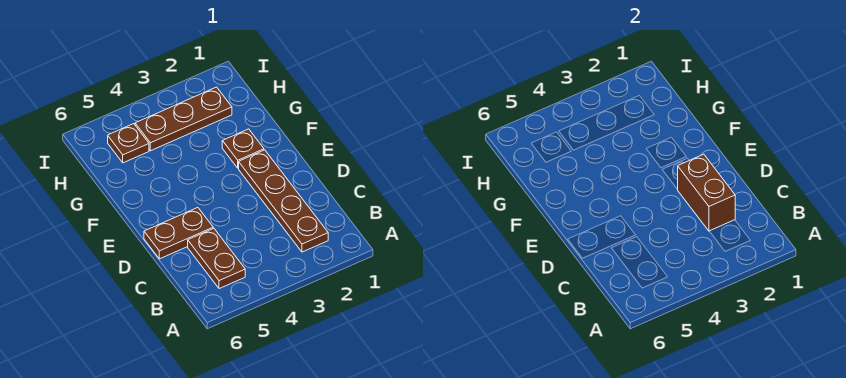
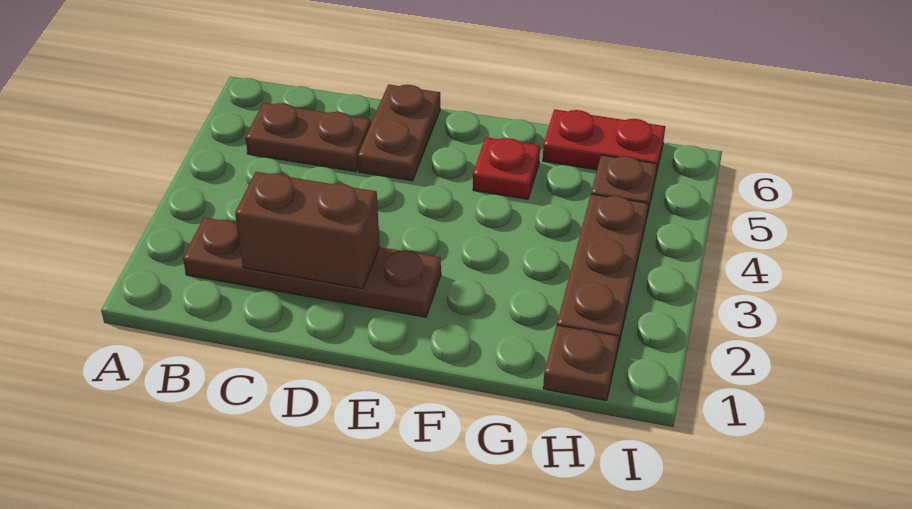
brown 1x1 plate [222,129,264,168] -> brown 1x1 plate moved to [543,325,619,400]
none -> red 1x1 plate [473,137,540,199]
none -> red 1x2 plate [543,109,665,178]

